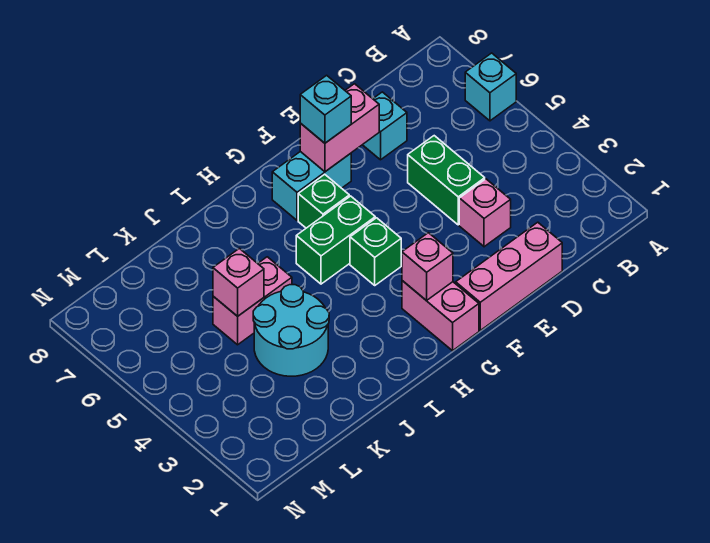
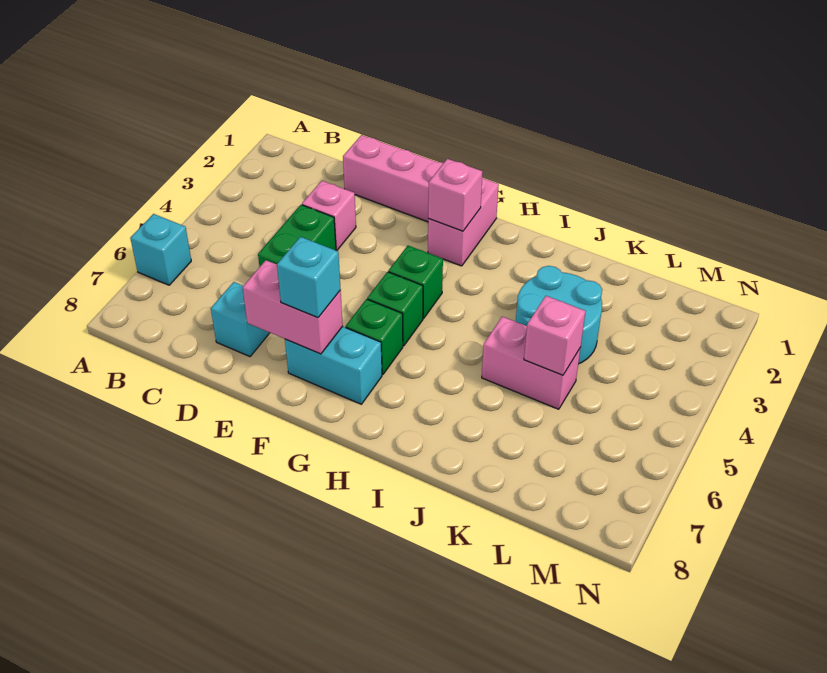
green 1x2 brick [296,196,375,284] -> green 1x1 brick [367,272,423,346]

